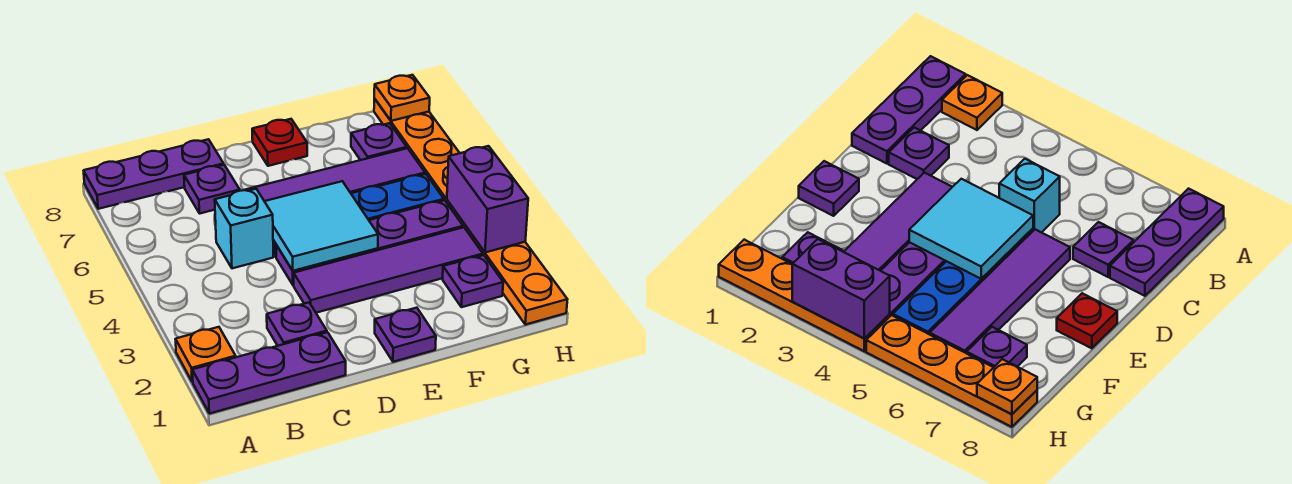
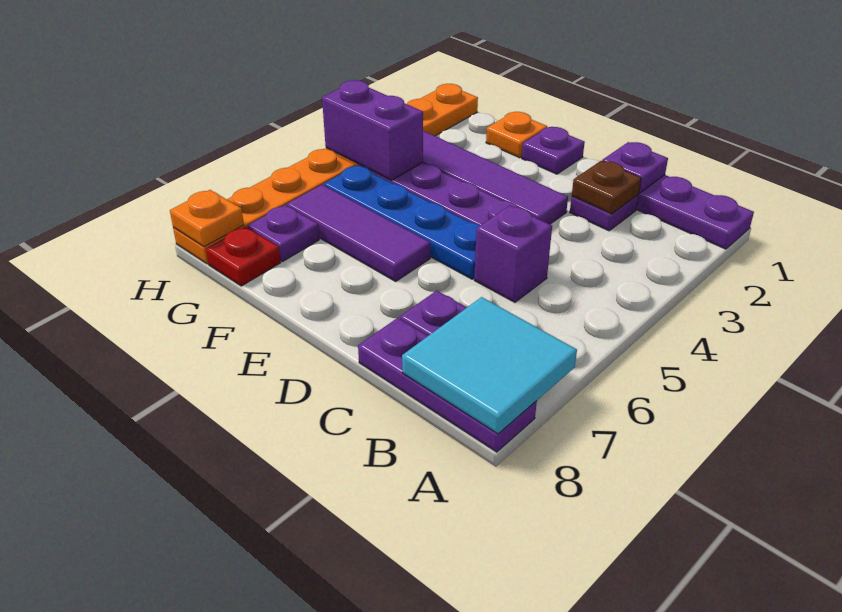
orange 1x1 plate [175,327,236,382] -> orange 1x1 plate moved to [486,112,547,158]
none -> brown 1x1 plate [572,161,641,214]
cyan 1x1 brick [215,189,273,268] -> purple 1x1 brick [474,206,552,302]
cyan 2x2 tile [264,181,378,271] -> cyan 2x2 tile moved to [402,297,577,434]
purple 1x4 tile [246,148,425,201] -> purple 1x3 tile [287,185,430,281]
red 1x1 plate [252,119,307,166] -> red 1x1 plate moved to [206,227,280,286]
purple 1x1 plate [443,255,503,307] -> purple 1x1 plate moved to [602,142,668,193]
purple 1x2 brick [447,146,528,253] -> purple 1x2 brick turned to [322,80,423,180]

